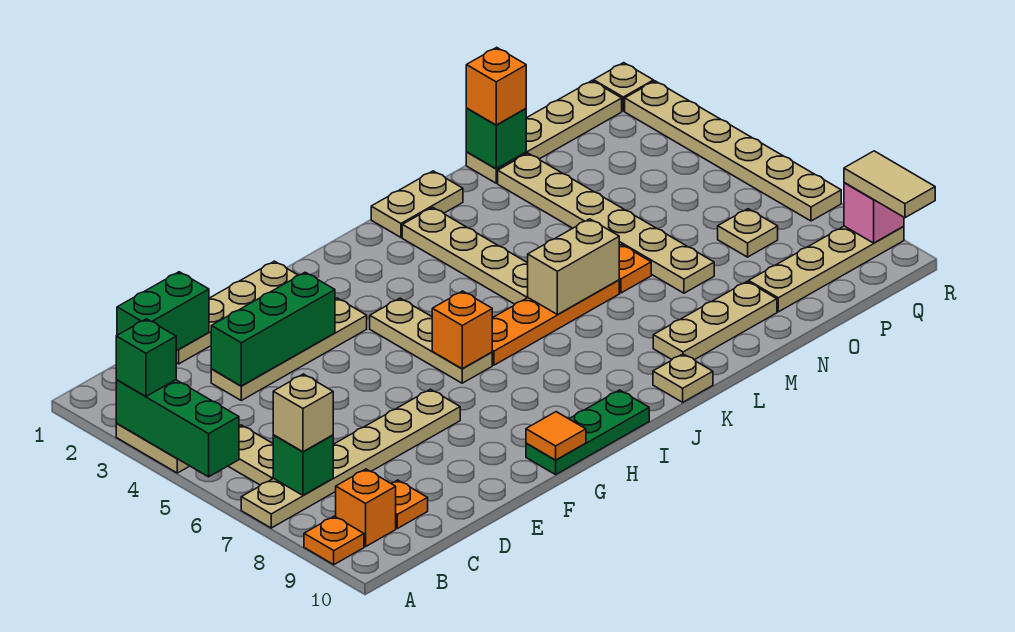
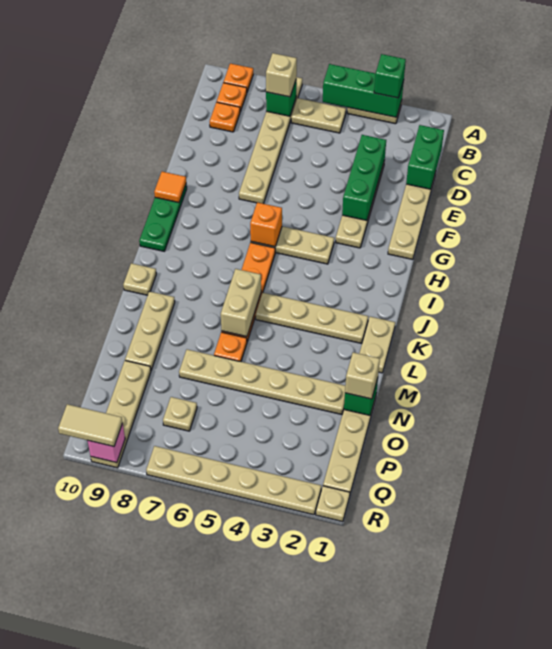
orange 1x1 brick [336,469,396,547] -> orange 1x1 plate [217,83,247,112]
orange 1x1 brick [466,47,526,125] -> tan 1x1 brick [345,352,380,399]

